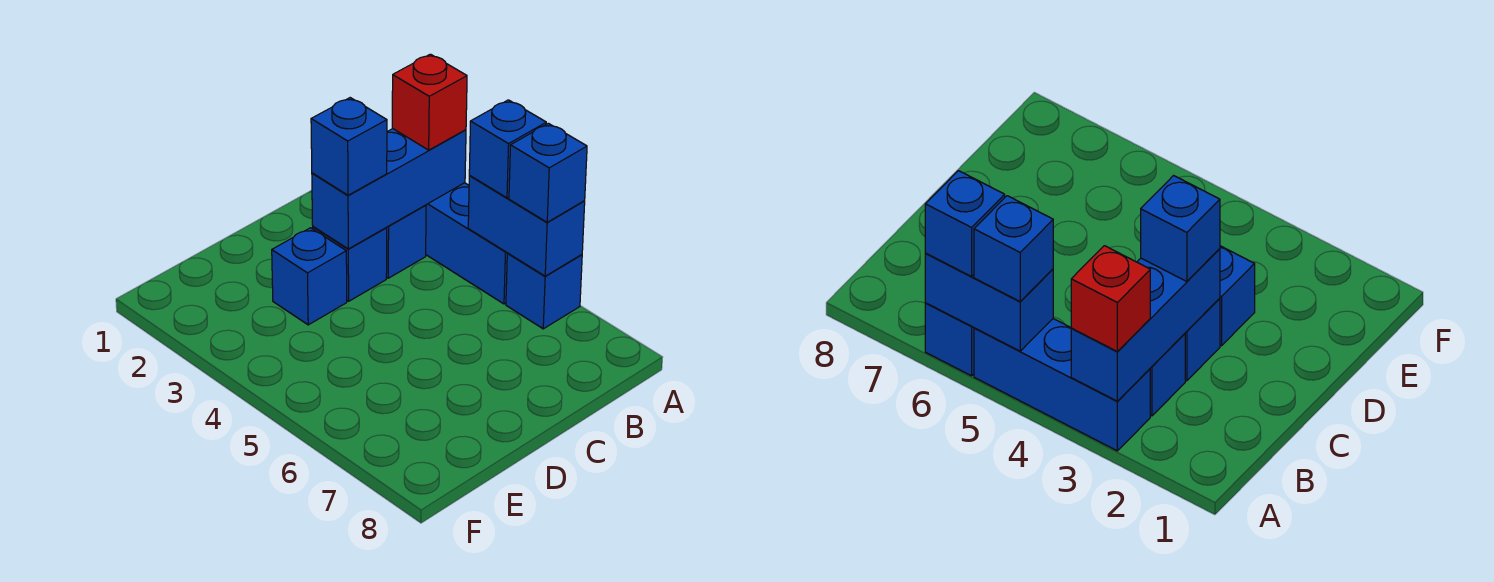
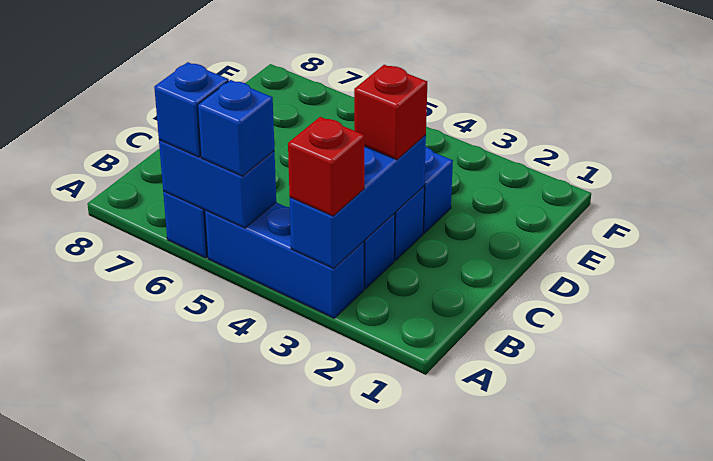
blue 1x1 brick [311,98,387,195] -> red 1x1 brick [354,65,427,160]

